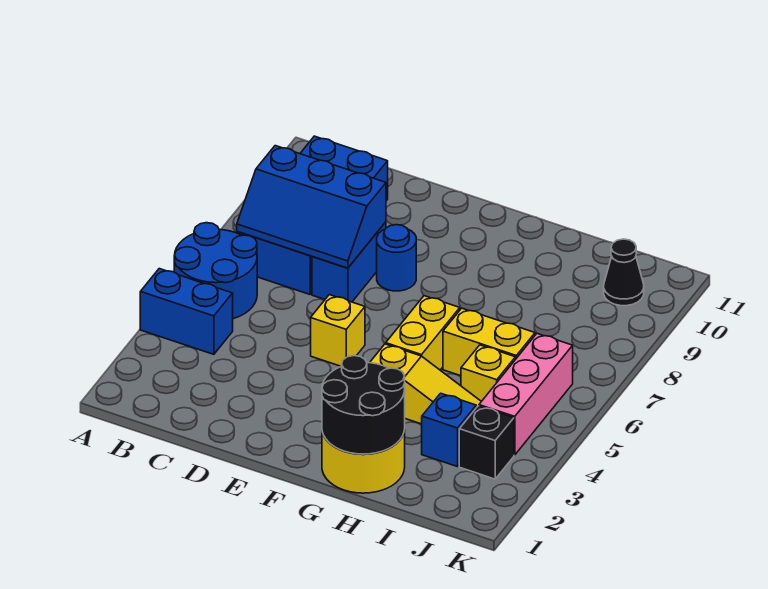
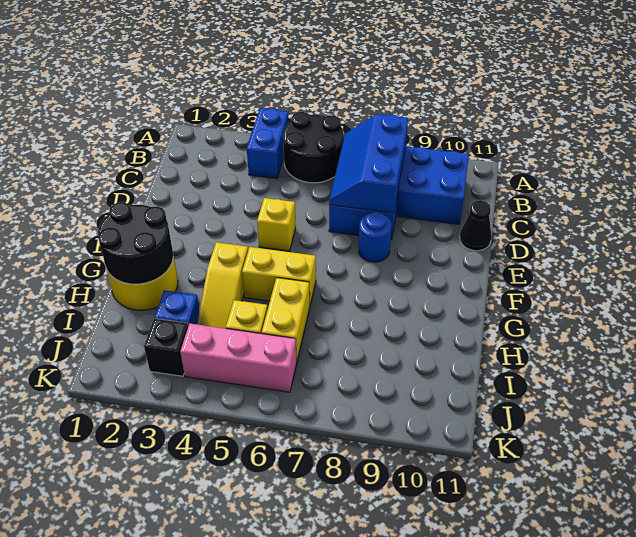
blue 2x2 round brick [174,223,257,319] -> black 2x2 round brick [283,112,344,183]
black 1x1 cone [604,239,644,306] -> black 1x1 cone moved to [460,200,492,251]

